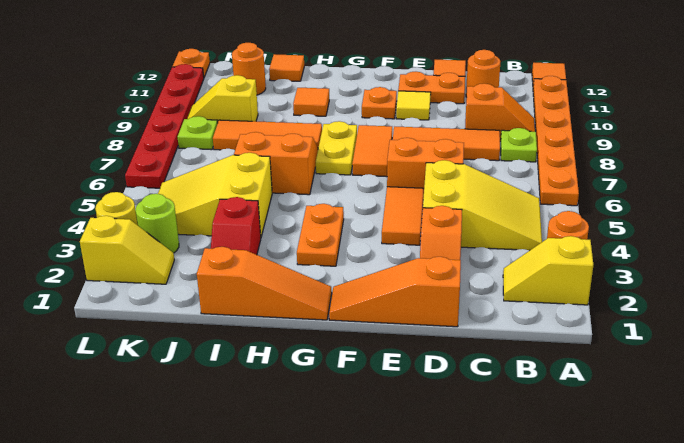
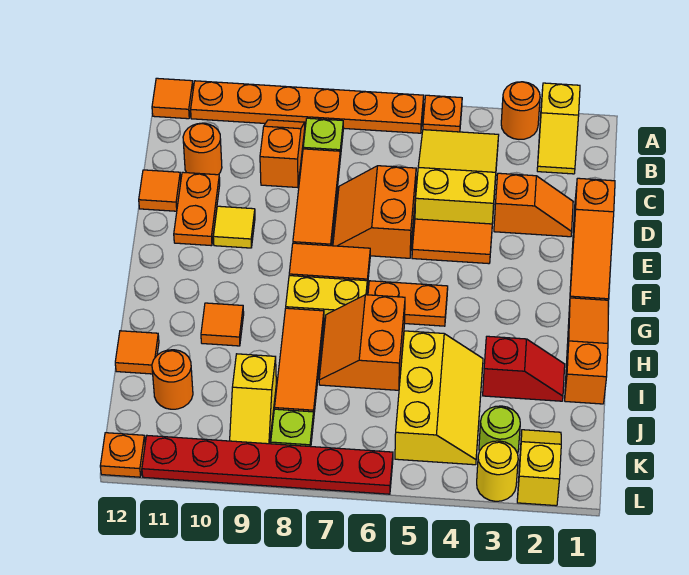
orange 1x1 plate [362,87,397,119] -> orange 1x1 plate moved to [423,95,462,132]
orange 1x2 plate [297,204,344,266] -> orange 1x2 plate moved to [368,281,448,326]
yellow 2x3 slope [158,153,272,237] -> yellow 2x3 slope turned to [395,331,483,465]

